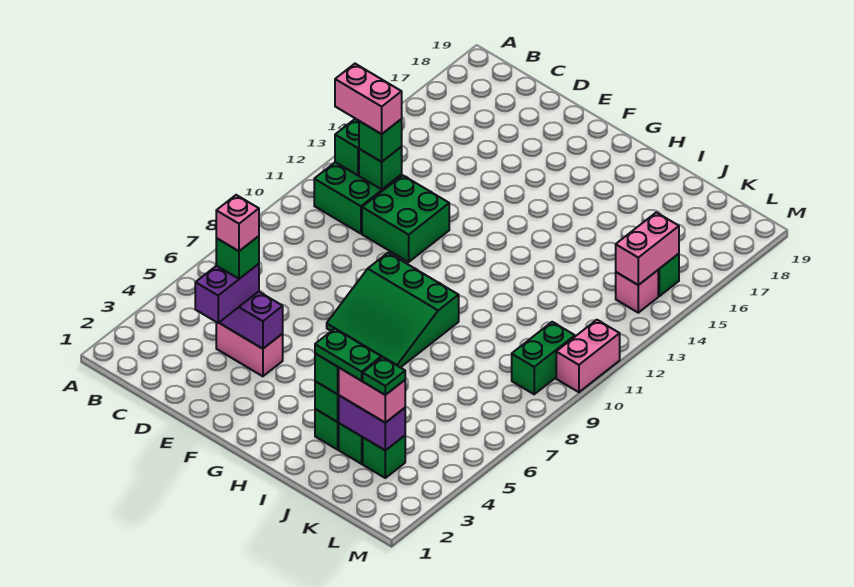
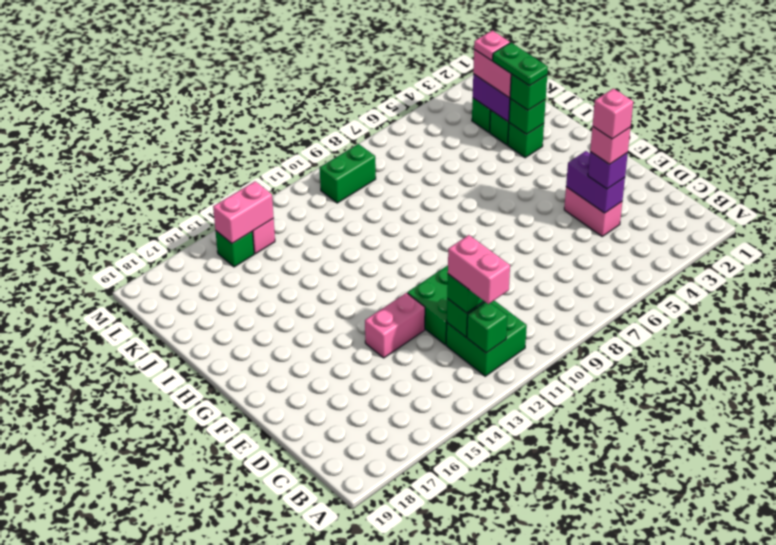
purple 1x2 brick [195,264,259,323] -> purple 1x1 brick [588,152,628,189]
green 1x1 brick [216,236,259,279] -> pink 1x1 brick [590,126,630,164]
green 3x3 slope [327,253,459,368] -> none
green 1x1 plate [363,357,405,395] -> pink 1x1 plate [474,30,510,61]
pink 1x2 brick [556,320,620,392] -> pink 1x2 brick moved to [365,293,425,358]

